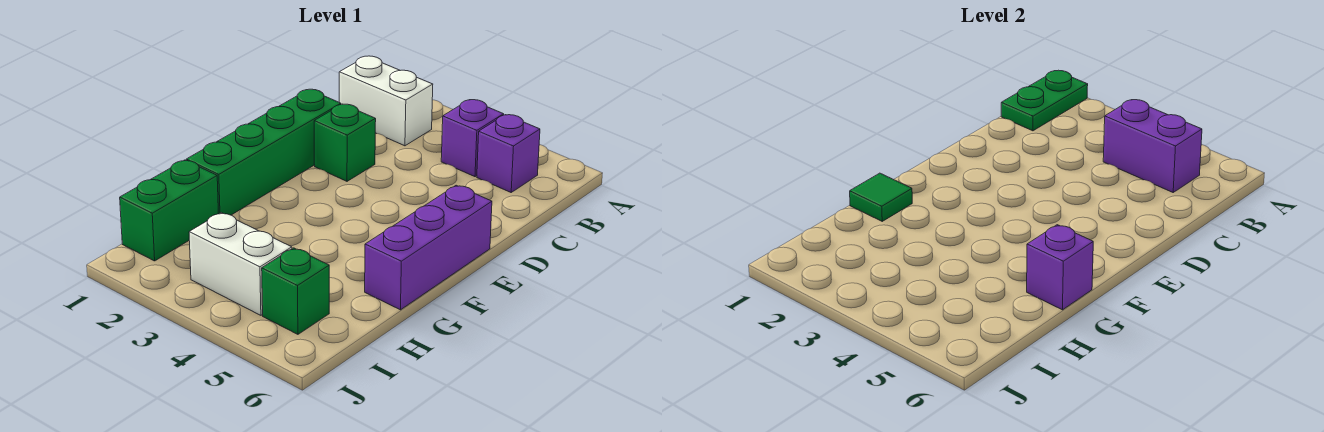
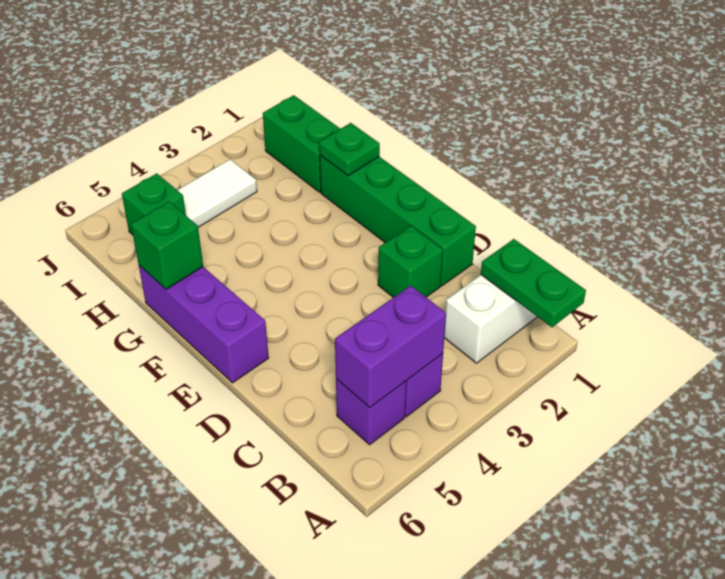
green 1x1 tile [850,173,912,221] -> green 1x1 plate [319,123,380,176]
purple 1x1 brick [1027,225,1093,310] -> green 1x1 brick [131,202,203,289]
white 1x2 brick [189,213,292,315] -> white 1x2 tile [178,159,257,227]

